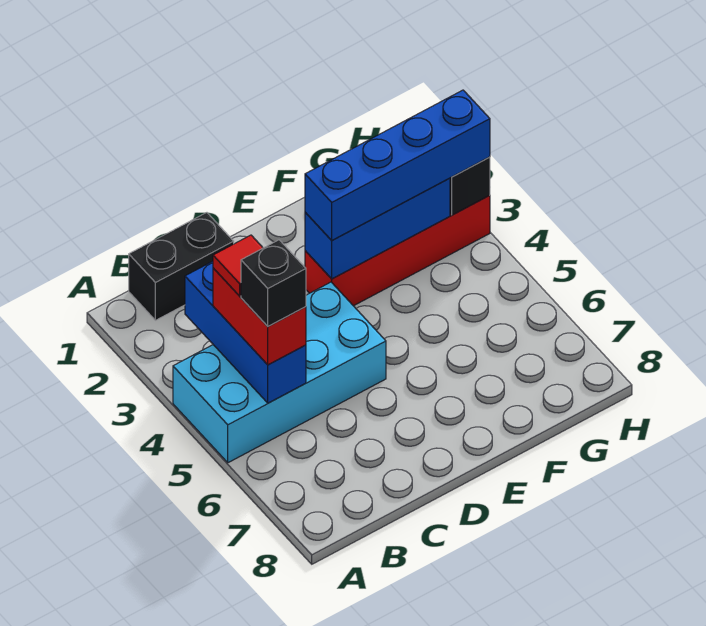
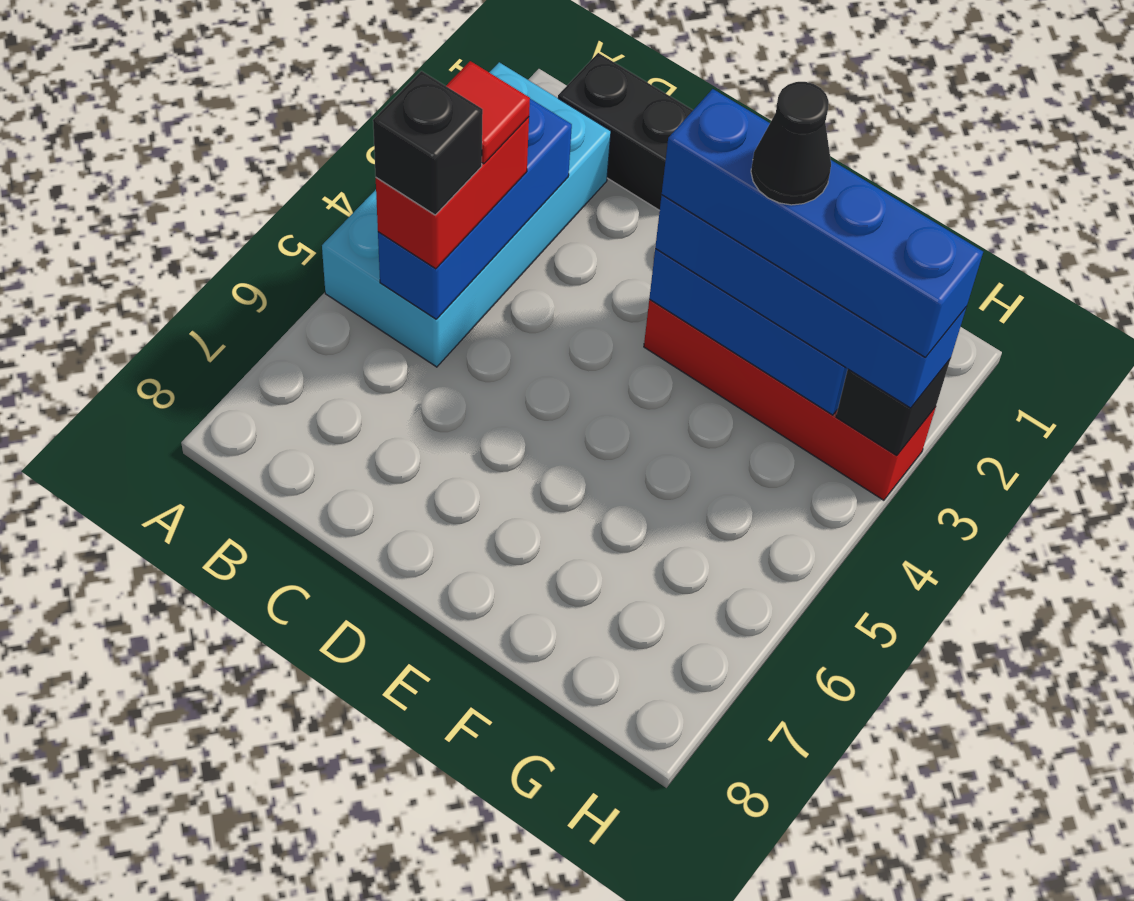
cyan 2x4 brick [173,282,386,463] -> cyan 2x4 brick turned to [322,62,611,367]
none -> blue 1x4 brick [662,89,983,357]
none -> black 1x1 cone [751,82,831,205]

